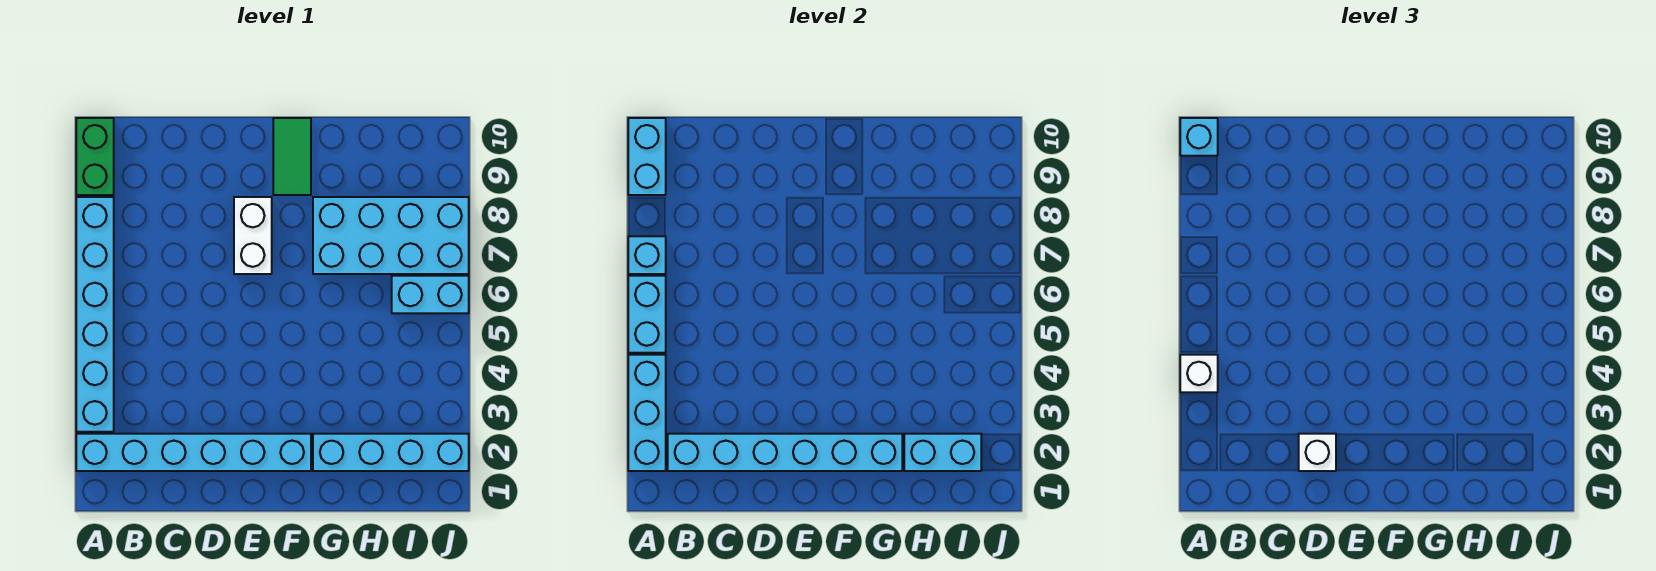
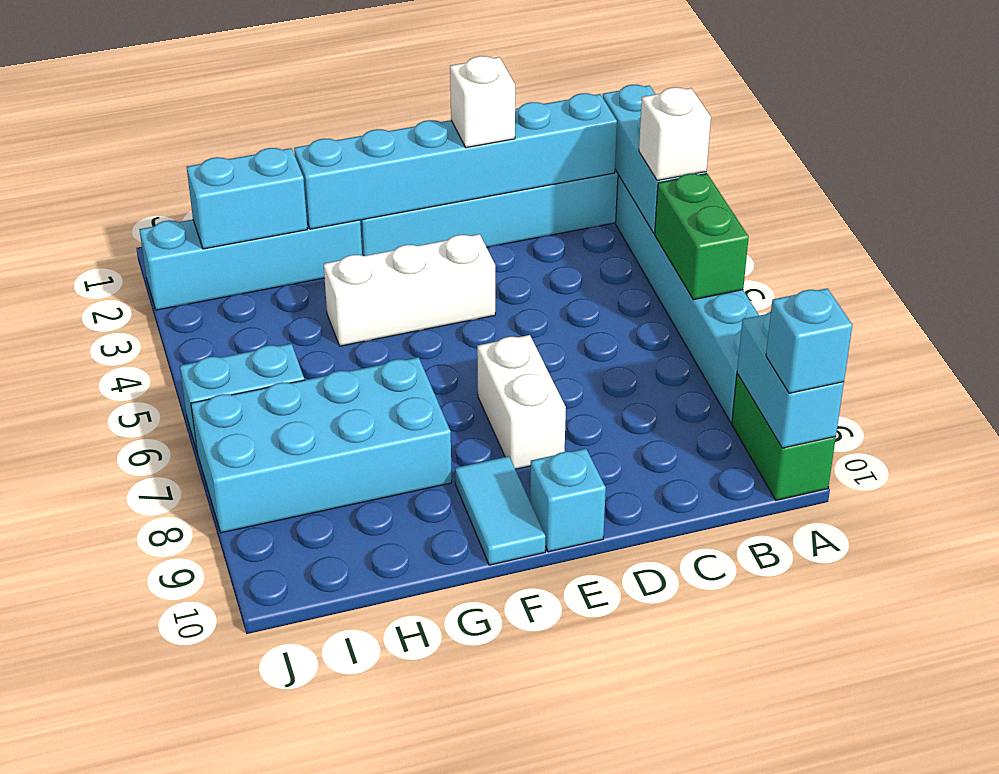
cyan 1x2 brick [628,276,666,353] -> green 1x2 brick [655,174,749,300]
cyan 1x1 brick [628,236,666,274] -> cyan 1x1 brick moved to [530,449,606,552]
none -> white 1x3 brick [324,234,495,346]
green 1x2 tile [273,118,311,195] -> cyan 1x2 tile [455,456,546,565]

